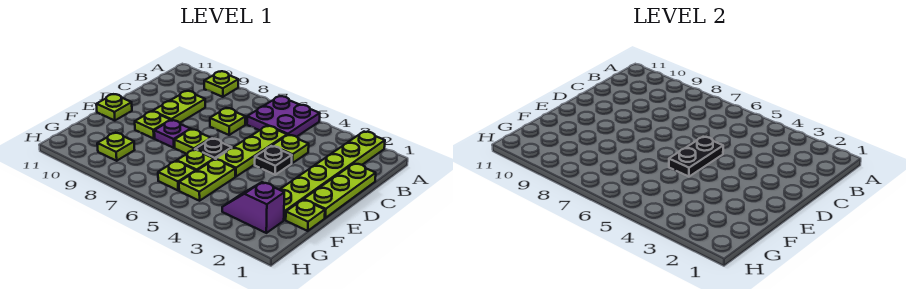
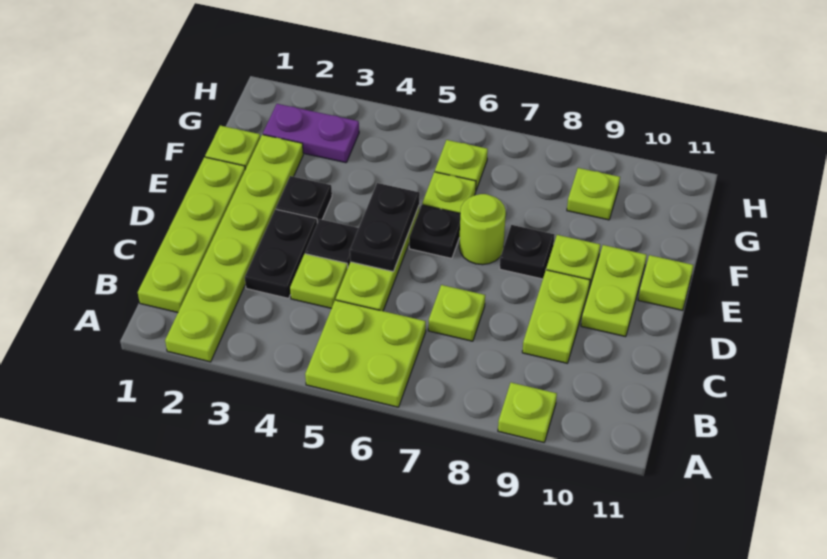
purple 2x2 plate [247,96,320,137] -> lime 2x2 plate [305,300,426,407]
lime 1x3 plate [304,163,376,218] -> lime 1x4 plate [138,157,245,313]
none -> black 1x2 plate [245,209,317,298]
none -> black 1x1 plate [276,176,332,223]
lime 1x1 plate [174,129,211,154] -> lime 1x1 round brick [459,194,506,265]
purple 1x1 plate [154,120,191,148] -> black 1x1 plate [500,225,555,279]
lime 1x2 plate [179,159,235,201] -> lime 1x2 plate moved to [581,245,647,337]
purple 1x2 slope [222,182,284,233] -> purple 1x2 plate [263,104,359,163]

